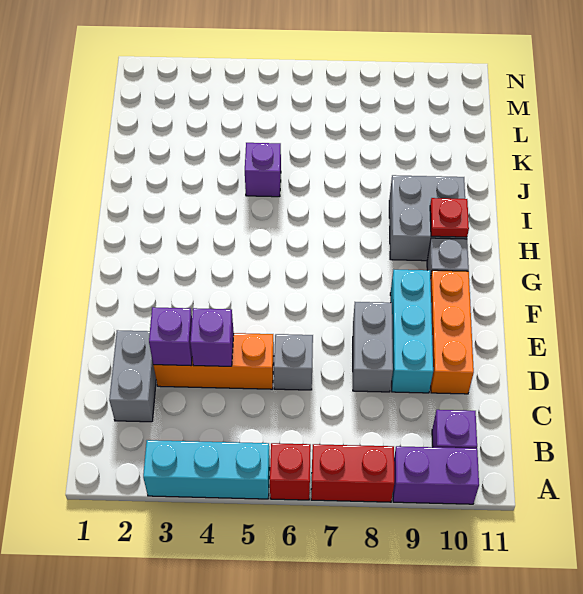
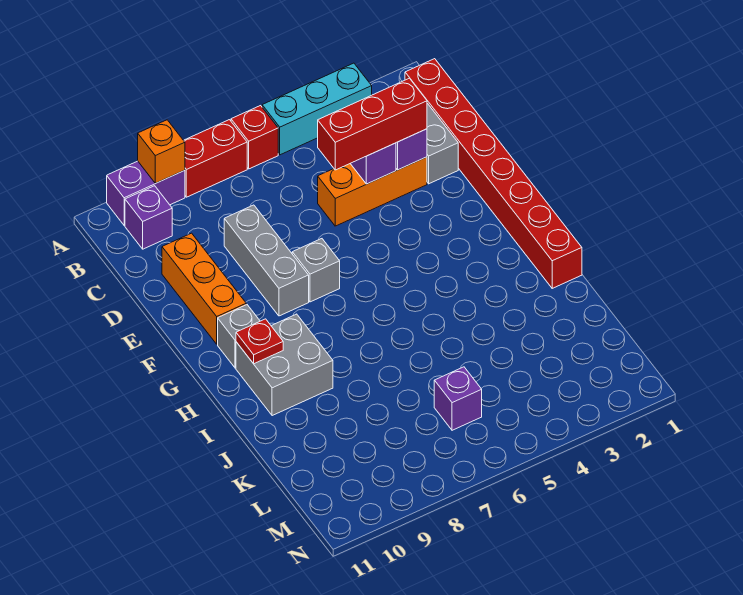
none -> orange 1x1 brick [138,120,185,183]
none -> red 1x8 brick [405,59,582,288]
none -> red 1x3 brick [318,78,427,170]
grey 1x1 brick [274,334,313,390] -> grey 1x1 brick moved to [292,239,340,302]
grey 1x2 brick [353,302,393,392] -> grey 1x3 brick [224,205,309,316]
cyan 1x3 brick [390,270,433,393] -> none
purple 1x1 brick [245,143,281,197] -> purple 1x1 brick moved to [434,367,482,430]

